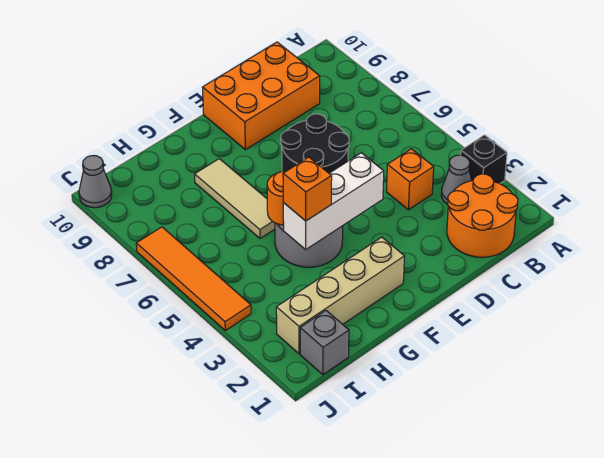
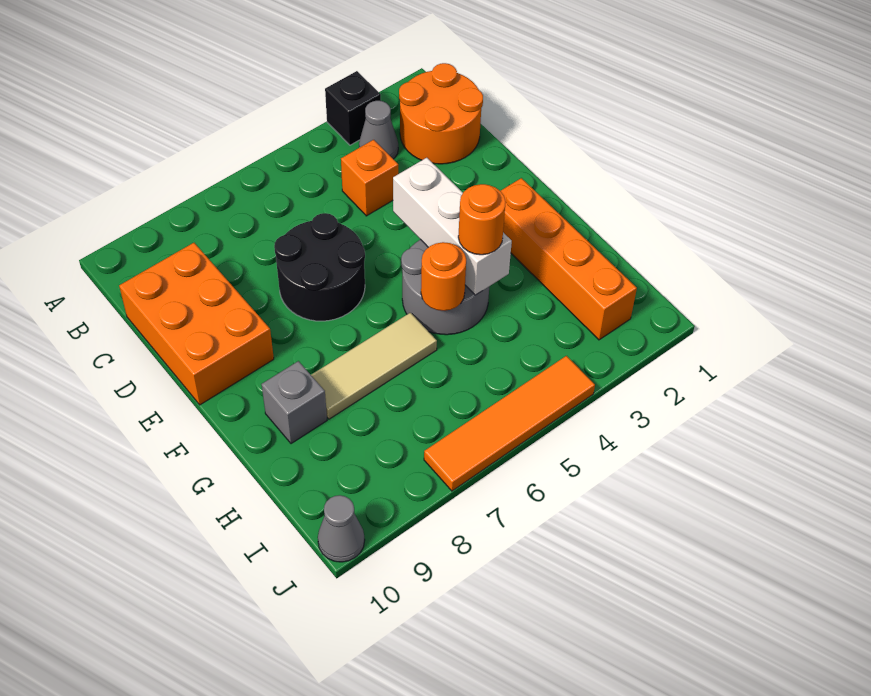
tan 1x4 brick [276,237,405,354] -> orange 1x4 brick [501,178,637,340]
orange 1x1 brick [283,157,332,221] -> orange 1x1 round brick [458,184,506,255]
grey 1x1 brick [300,311,349,375] -> grey 1x1 brick moved to [261,361,327,444]

